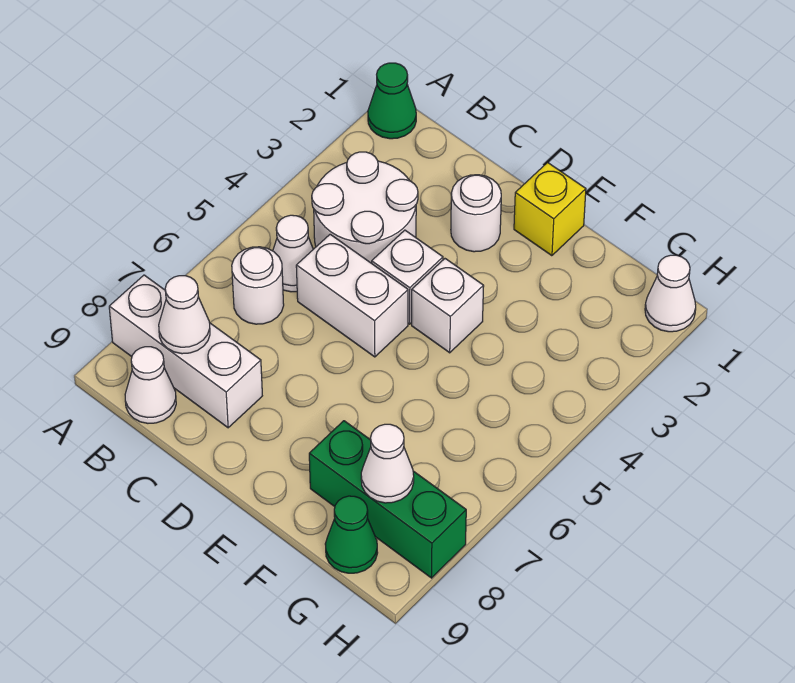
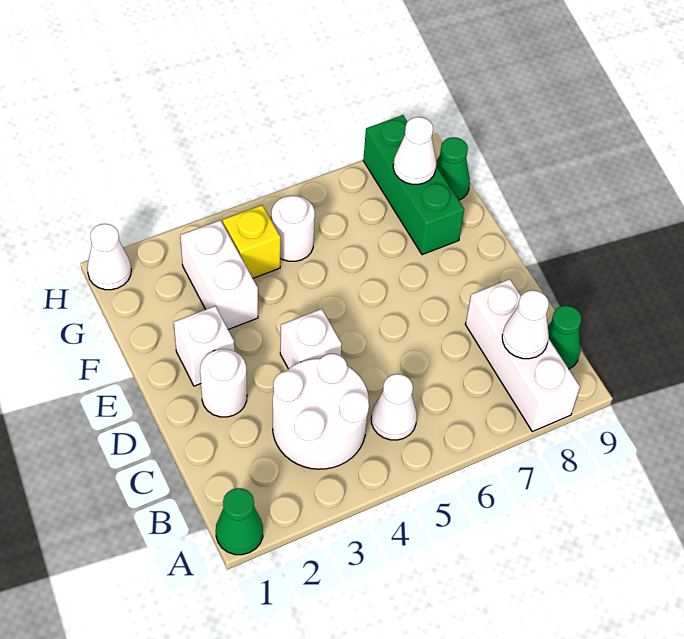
white 1x1 round brick [232,247,284,324] -> white 1x1 round brick moved to [272,195,315,261]
white 1x1 cone [125,347,176,423] -> green 1x1 cone [548,306,582,369]
white 1x2 brick [296,234,408,357] -> white 1x2 brick moved to [180,220,258,329]
yellow 1x1 brick [514,163,586,256] -> yellow 1x1 brick moved to [223,205,281,278]
white 1x1 brick [412,259,484,353] -> white 1x1 brick moved to [174,306,234,386]

